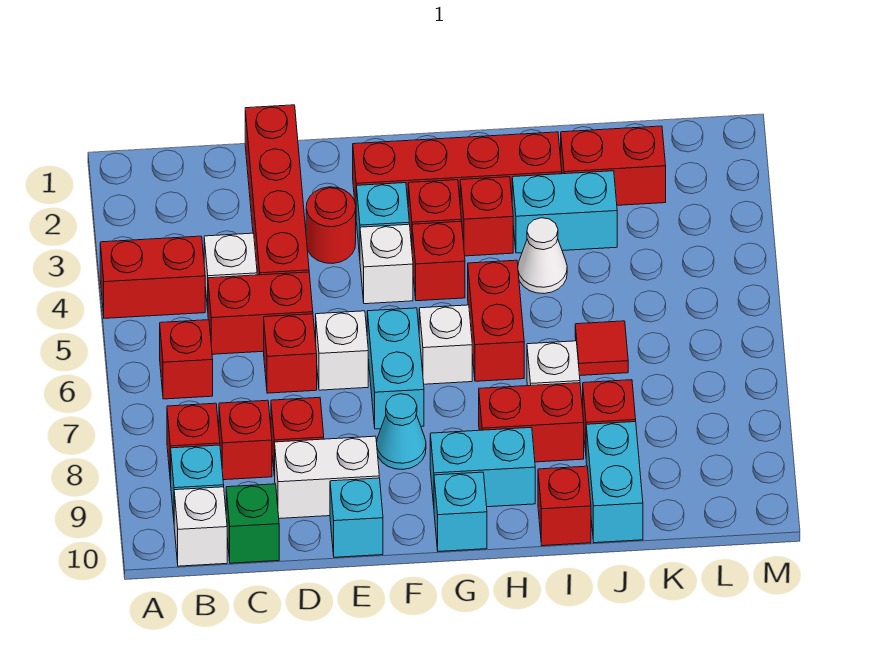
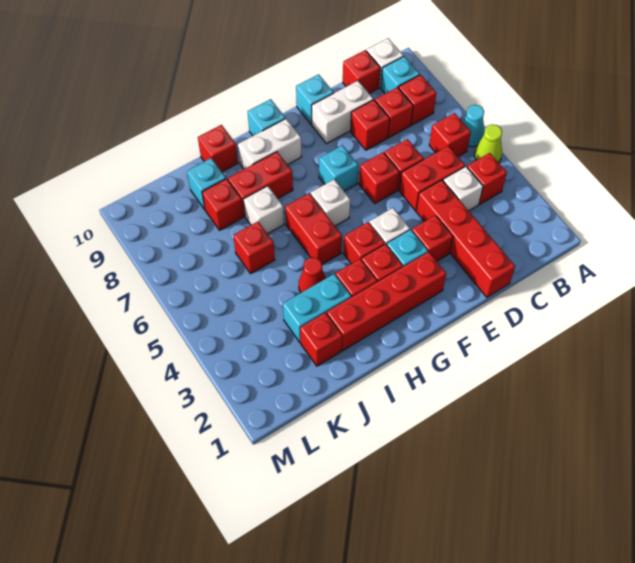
red 1x2 brick [100,236,205,318] -> red 1x1 brick [467,153,507,204]
none -> lime 1x1 cone [474,124,502,163]
green 1x1 brick [226,484,279,563] -> red 1x1 brick [343,50,380,93]
red 1x1 round brick [306,187,356,264] -> red 1x1 brick [412,215,453,261]
white 1x1 brick [316,311,368,390] -> red 1x1 brick [359,152,400,203]
cyan 1x2 brick [367,308,424,429] -> cyan 1x1 brick [319,145,358,191]
cyan 1x1 cone [377,394,426,469] -> cyan 1x1 cone moved to [463,105,485,147]
cyan 1x2 brick [430,427,535,507] -> white 1x2 brick [238,119,302,169]
white 1x1 cone [518,218,567,294] -> red 1x1 cone [299,257,326,293]
red 1x2 brick [561,126,666,205] -> red 1x1 brick [300,313,342,366]
red 1x1 tile [575,321,628,375] -> red 1x1 brick [233,222,275,273]
cyan 1x2 brick [586,422,643,543] -> cyan 1x1 brick [187,158,226,209]

